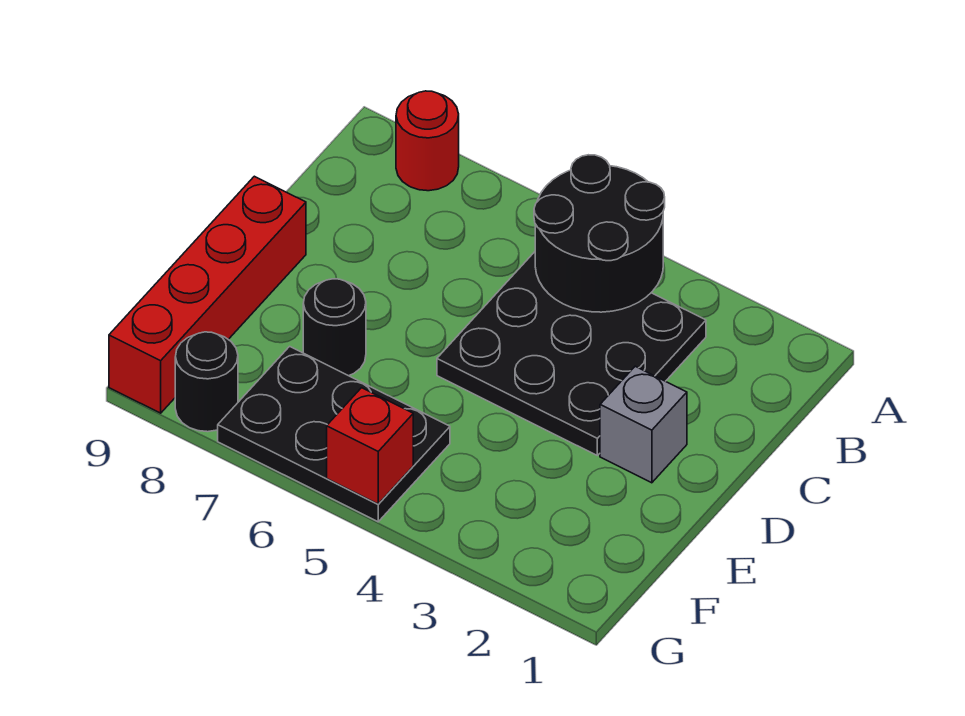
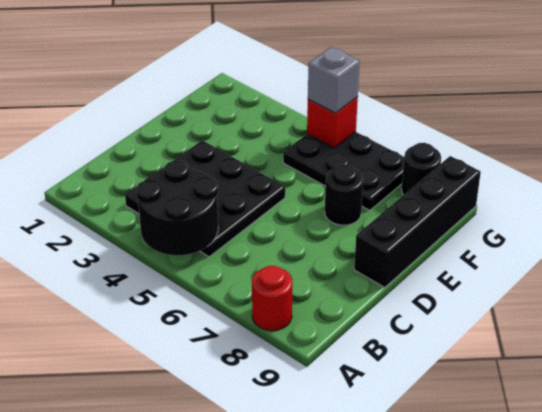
grey 1x1 brick [600,366,687,483] -> grey 1x1 brick moved to [308,47,360,113]
red 1x4 brick [109,176,306,413] -> black 1x4 brick [354,156,481,288]

